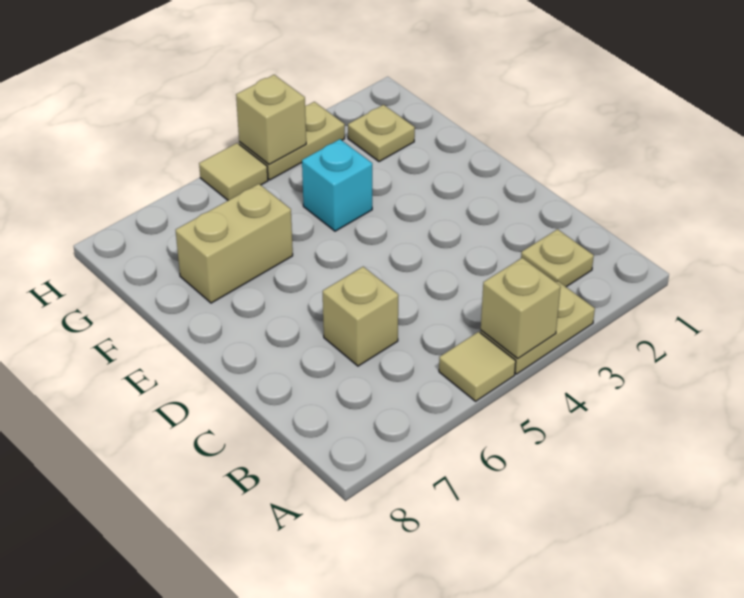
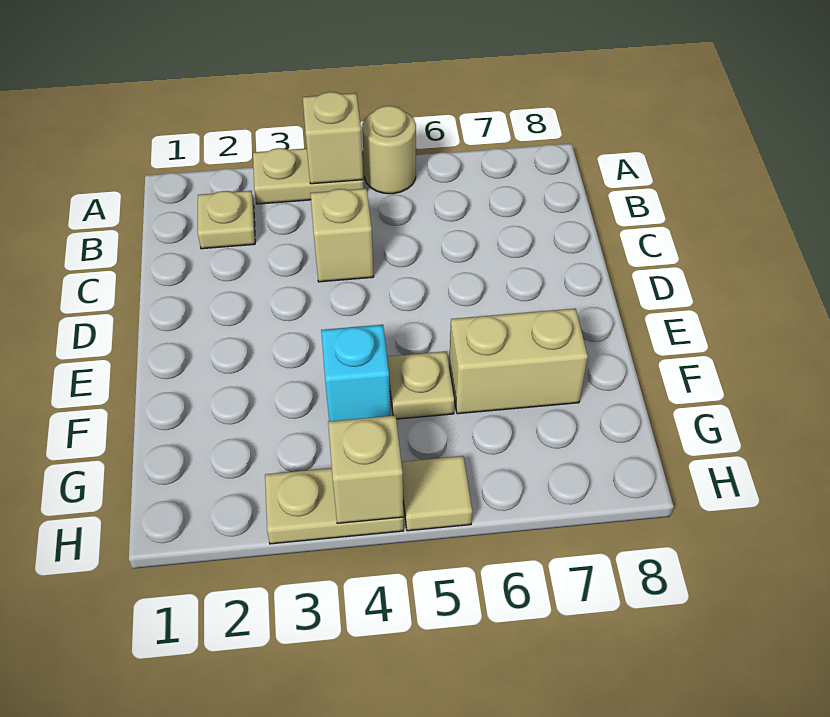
tan 1x1 tile [439,332,516,401] -> tan 1x1 round brick [362,106,416,194]
tan 1x1 brick [323,267,398,366] -> tan 1x1 brick moved to [310,189,374,282]
tan 1x1 plate [348,105,415,162] -> tan 1x1 plate moved to [387,351,454,419]

